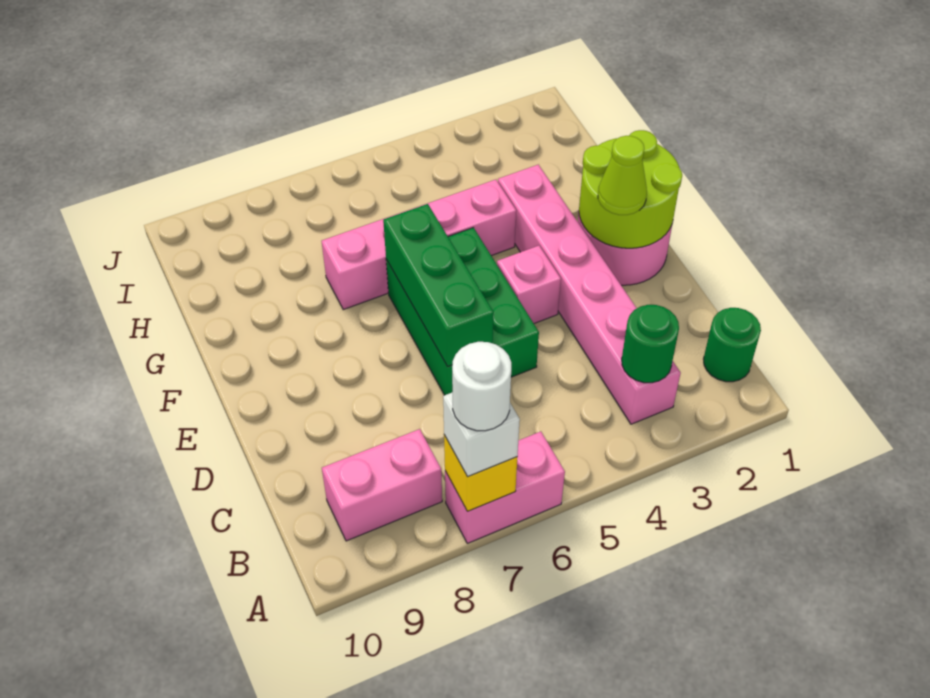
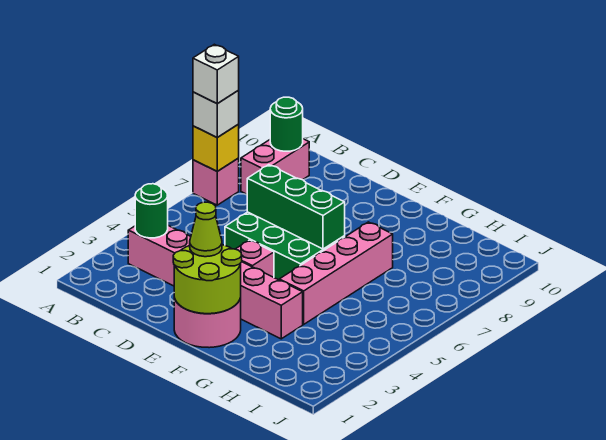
pink 1x2 brick [445,432,565,543] -> pink 1x1 brick [193,158,239,205]
white 1x1 round brick [452,342,511,431] -> white 1x1 brick [193,44,239,104]
green 1x1 round brick [704,308,761,382] -> green 1x1 round brick moved to [270,97,303,151]

